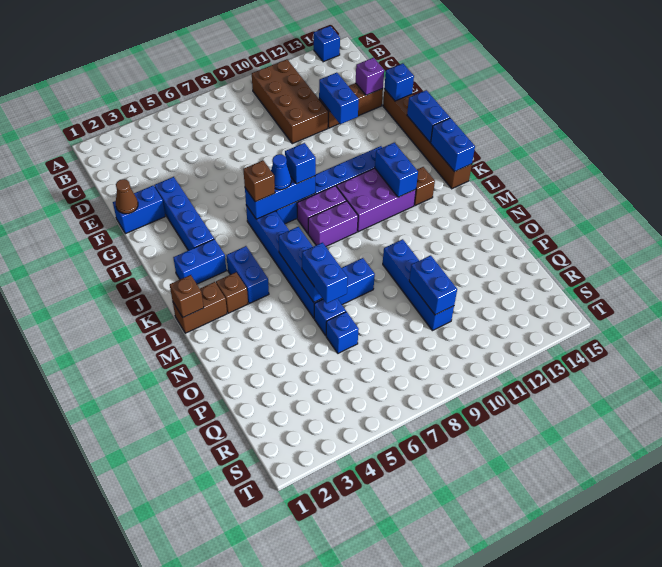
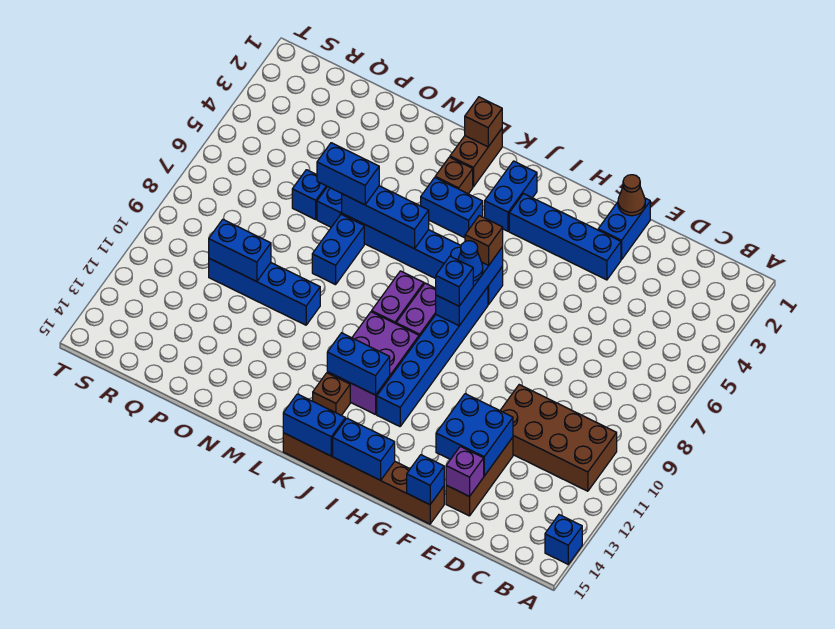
blue 1x2 brick [319,73,359,124] -> blue 2x2 brick [436,394,513,476]

